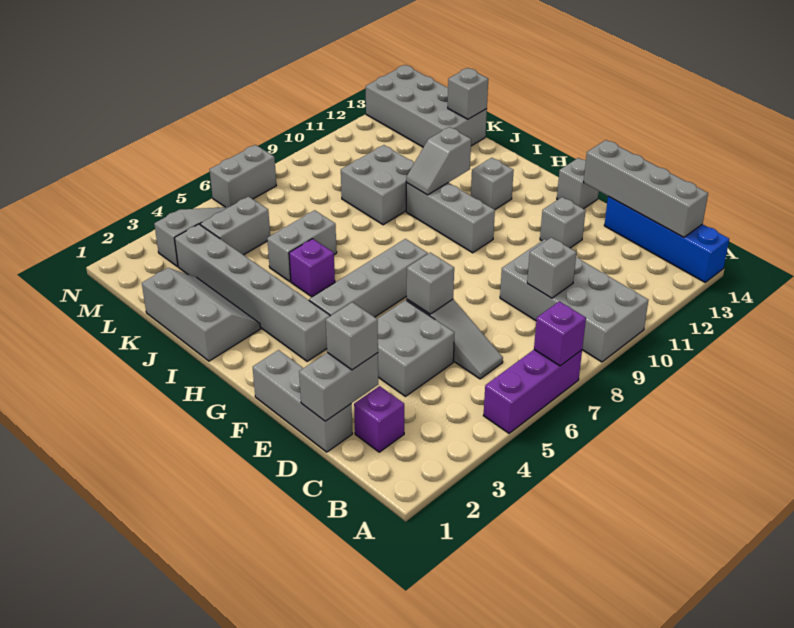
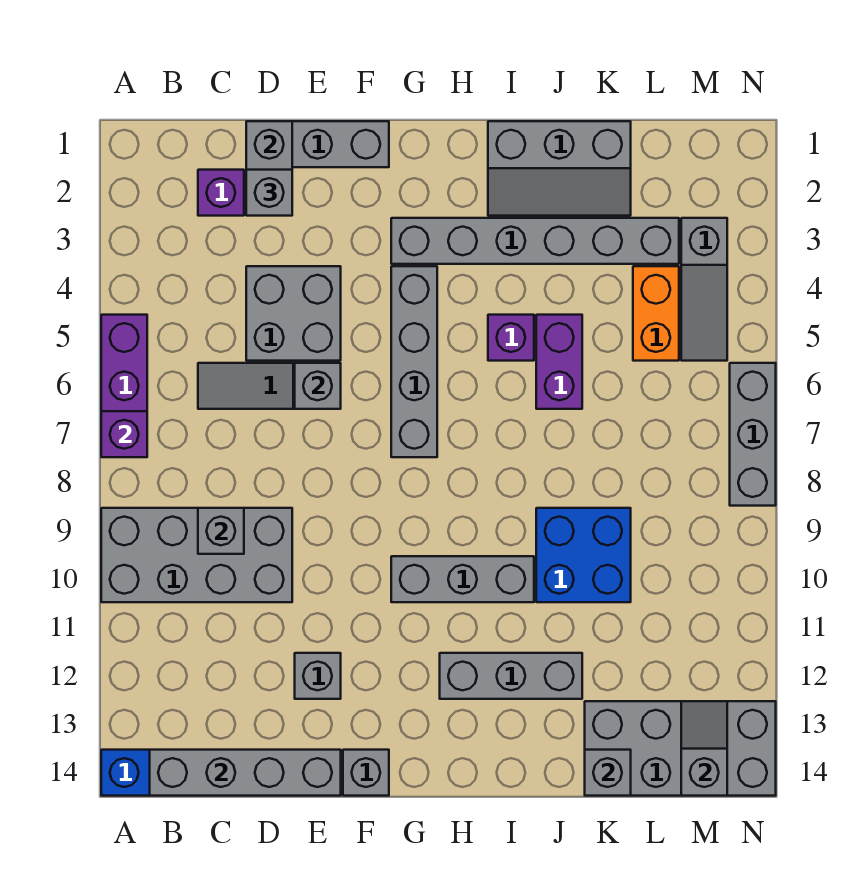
grey 1x1 brick [471,158,514,210] -> grey 1x3 brick [440,653,582,699]
grey 1x2 slope [406,127,471,195] -> grey 1x2 slope moved to [681,701,727,796]
grey 1x2 brick [267,210,337,282] -> purple 1x2 brick [536,315,582,409]
grey 2x2 brick [341,145,414,225] -> blue 2x2 brick [536,508,631,602]
grey 1x2 brick [200,197,270,255] -> orange 1x2 brick [633,266,679,361]
grey 1x2 brick [210,145,276,207] -> grey 1x3 brick [730,363,776,506]

